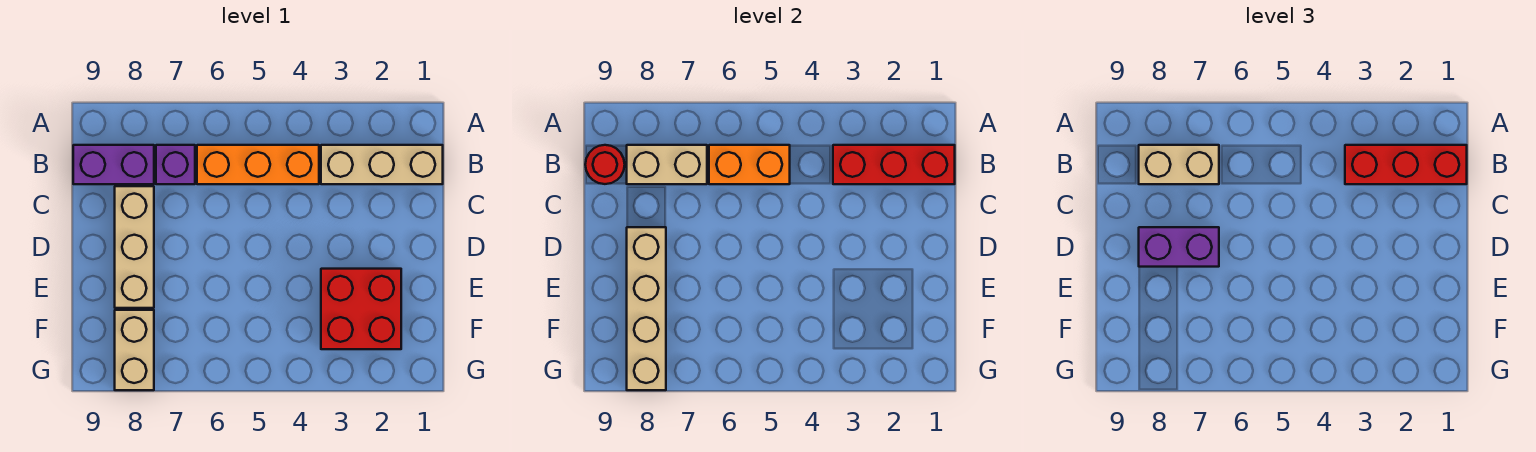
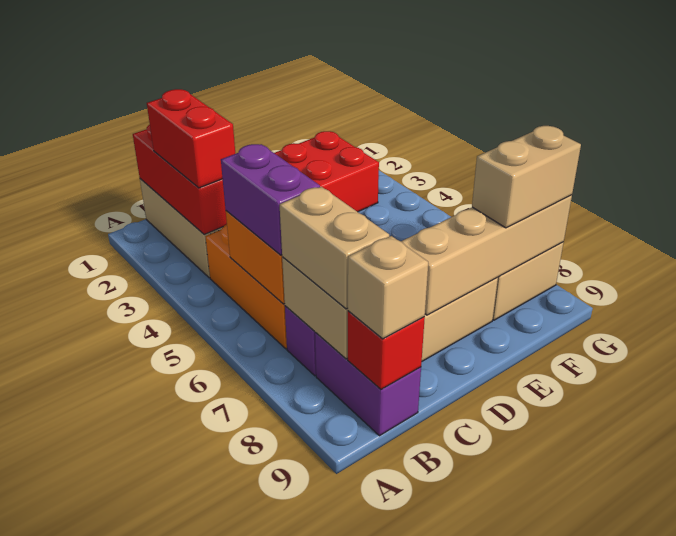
red 1x3 brick [1345,145,1467,184] -> red 1x2 brick [147,89,235,188]
red 1x1 round brick [585,145,625,184] -> red 1x1 brick [348,311,425,389]
none -> tan 1x1 brick [348,236,428,339]
purple 1x2 brick [1139,227,1219,267] -> purple 1x2 brick moved to [221,144,320,255]
none -> tan 1x2 brick [472,126,581,228]

